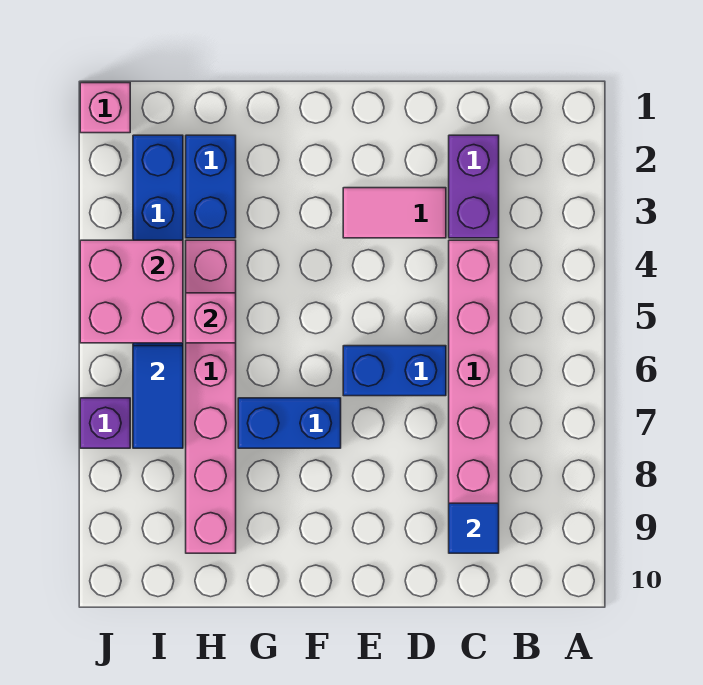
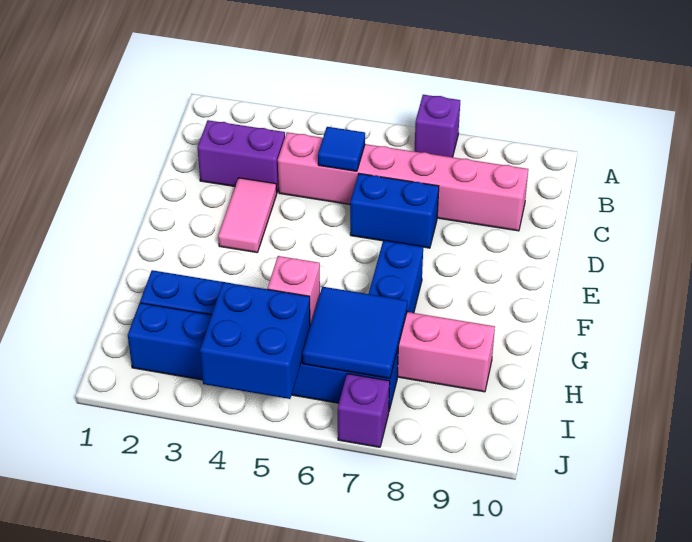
none -> purple 1x1 brick [414,95,460,157]
blue 1x1 tile [449,503,499,553] -> blue 1x1 tile moved to [318,127,365,171]
blue 1x2 brick [343,346,446,396] -> blue 1x2 brick turned to [350,174,439,248]
pink 2x2 brick [80,240,183,343] -> blue 2x2 brick [200,282,310,399]
blue 1x2 tile [133,346,183,448] -> blue 2x2 tile [303,287,407,379]
pink 1x1 brick [80,83,130,133] -> none

